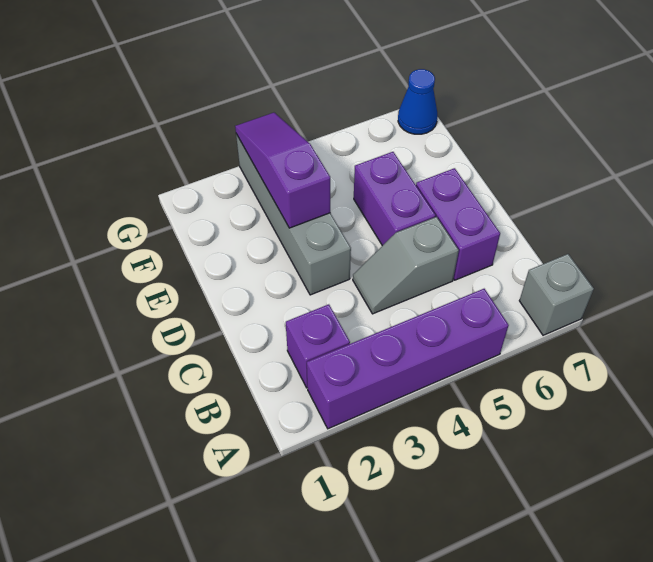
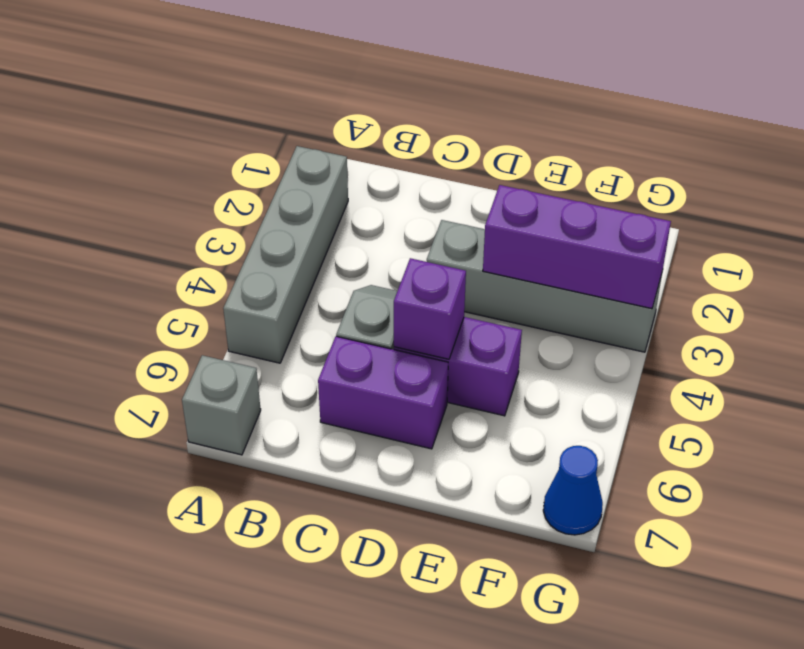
purple 1x4 brick [307,289,509,429] -> grey 1x4 brick [223,146,348,363]
purple 1x1 brick [286,304,350,388] -> purple 1x1 brick moved to [394,258,466,359]
purple 1x3 slope [235,113,330,228] -> purple 1x3 brick [483,185,671,309]

